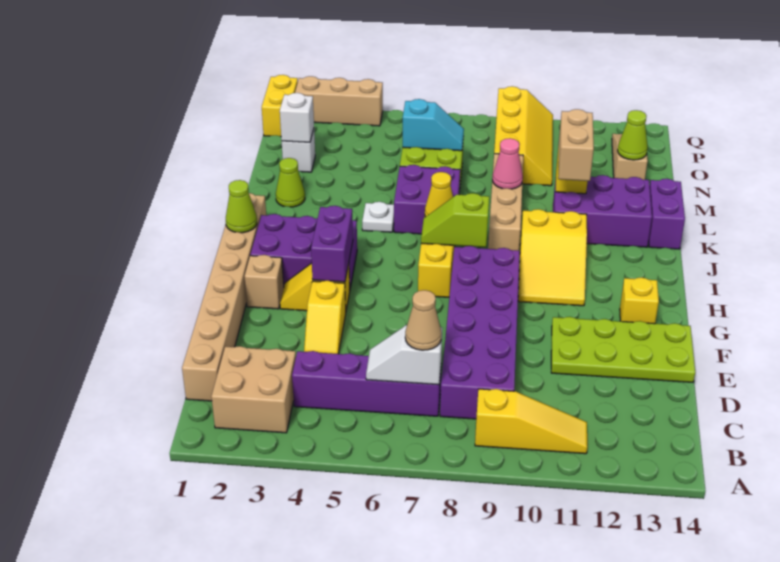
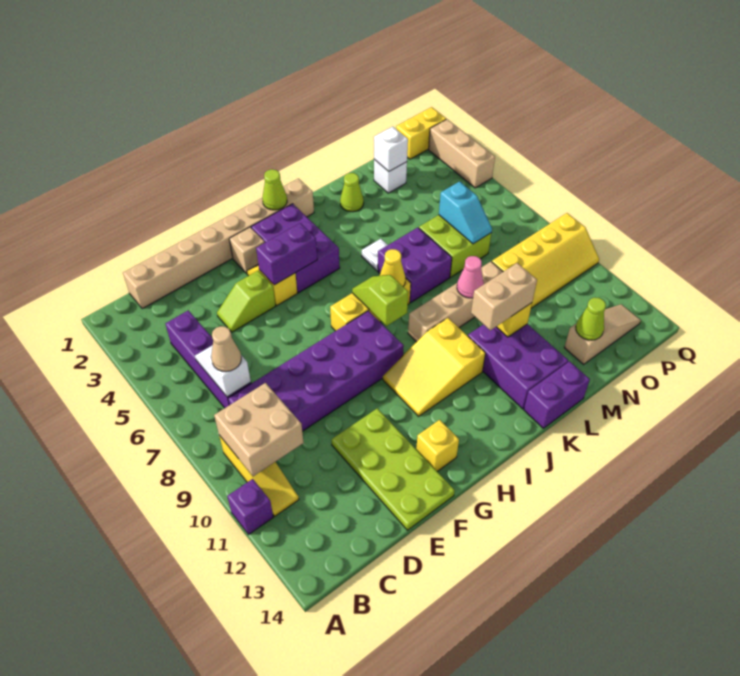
none -> purple 1x1 brick [227,479,273,535]
tan 2x2 brick [211,346,296,433] -> tan 2x2 brick moved to [214,383,304,476]
yellow 1x2 slope [304,281,346,354] -> lime 1x2 slope [217,271,276,332]

